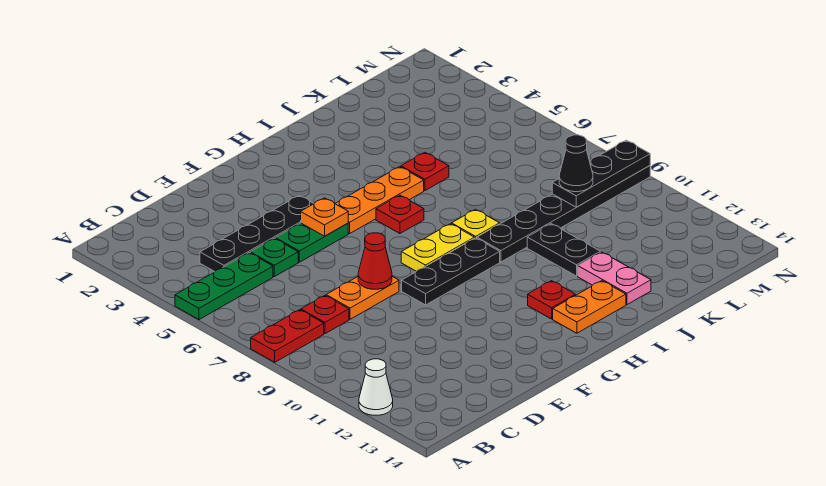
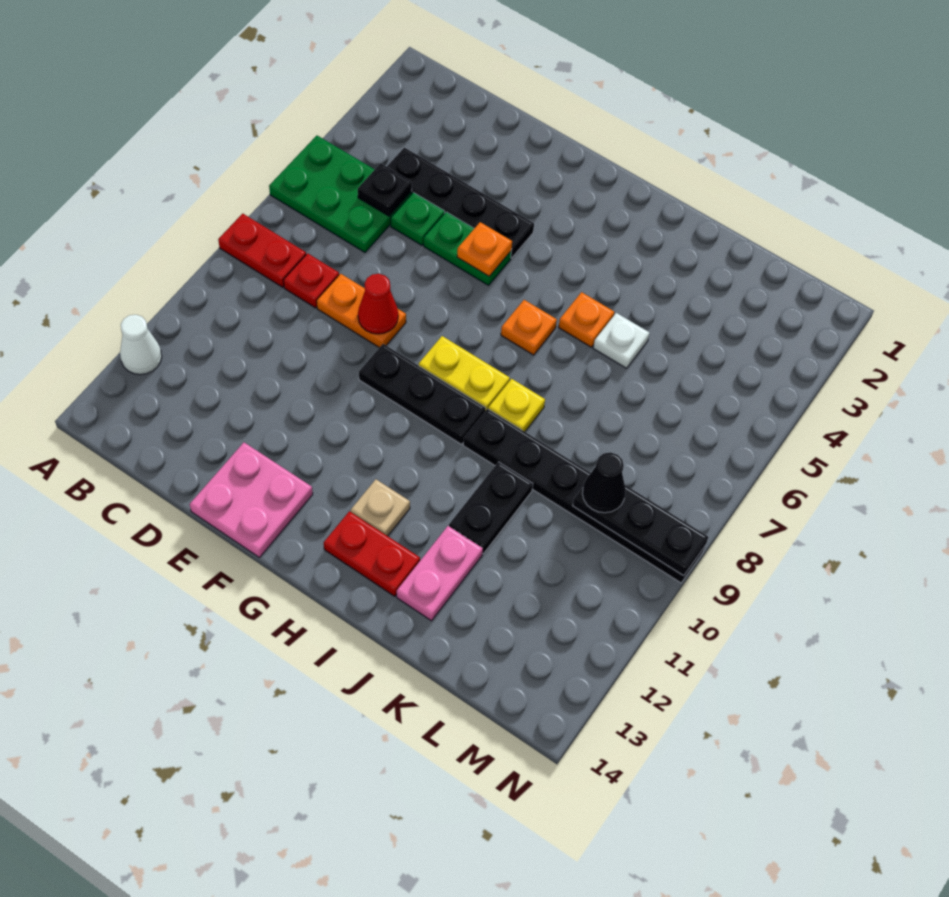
green 1x3 plate [175,253,273,320] -> green 2x3 plate [269,136,412,252]
none -> black 1x1 plate [358,163,412,216]
none -> pink 2x2 plate [190,443,313,557]
orange 1x3 plate [335,167,424,234] -> orange 1x1 plate [559,292,614,347]
red 1x1 plate [376,195,424,233] -> orange 1x1 plate [501,300,557,355]
red 1x1 plate [528,281,575,319] -> tan 1x1 plate [351,479,410,536]
orange 1x2 plate [553,281,626,333] -> red 1x2 plate [324,511,420,596]
red 1x1 plate [401,152,449,191] -> white 1x1 plate [593,313,650,368]

